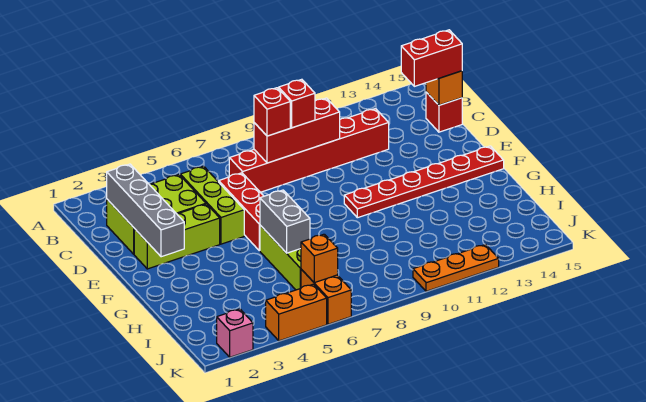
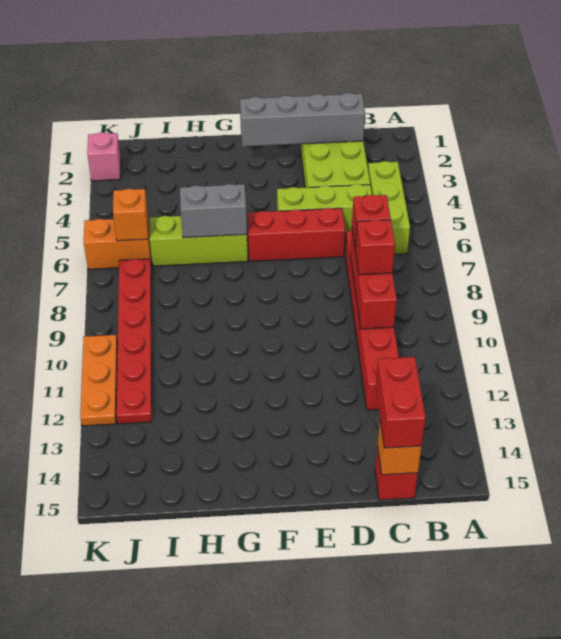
lime 1x3 brick [134,204,220,269] -> lime 1x3 brick moved to [368,161,410,254]
red 1x6 plate [344,146,504,218] -> red 1x6 plate moved to [116,259,152,424]
orange 1x2 brick [266,284,327,341] -> none

